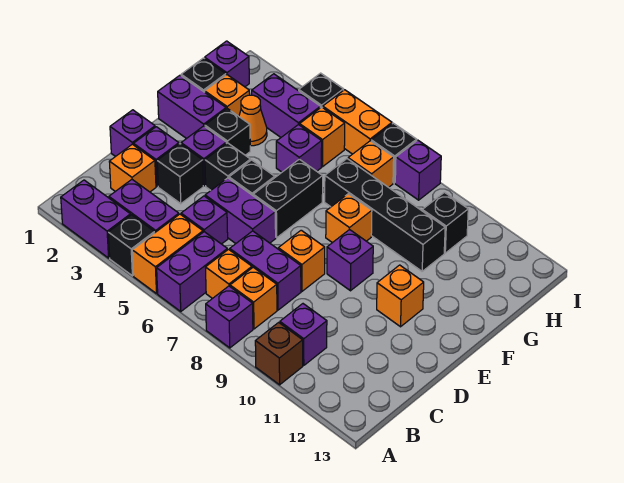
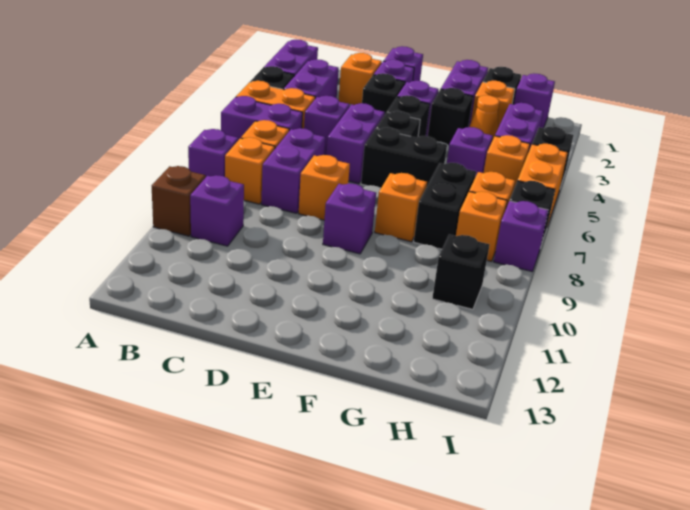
orange 1x1 brick [377,265,424,327] -> orange 1x1 brick moved to [456,191,507,261]
black 1x4 brick [325,159,445,271] -> black 1x2 brick [414,163,476,249]

